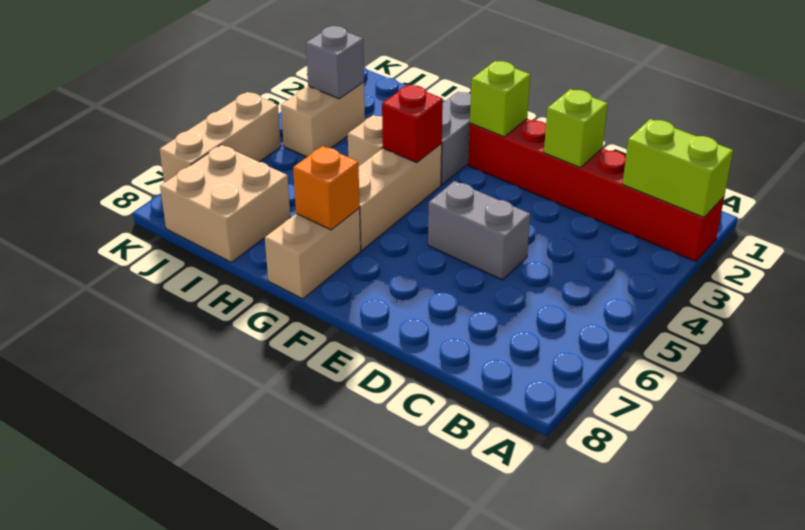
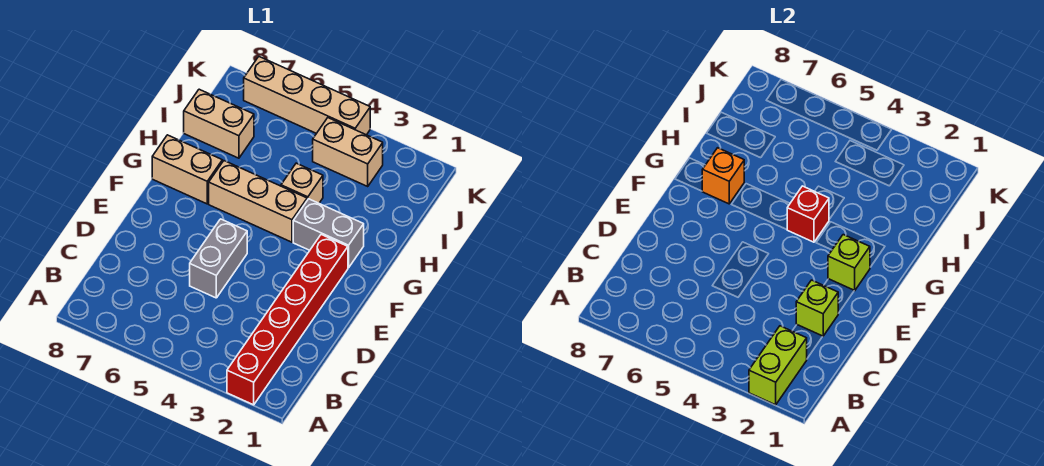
tan 2x2 brick [160,145,290,262] -> tan 1x2 brick [184,89,254,158]
grey 1x1 brick [306,26,364,99] -> none
tan 1x3 brick [160,92,281,183] -> tan 1x4 brick [244,57,370,135]

